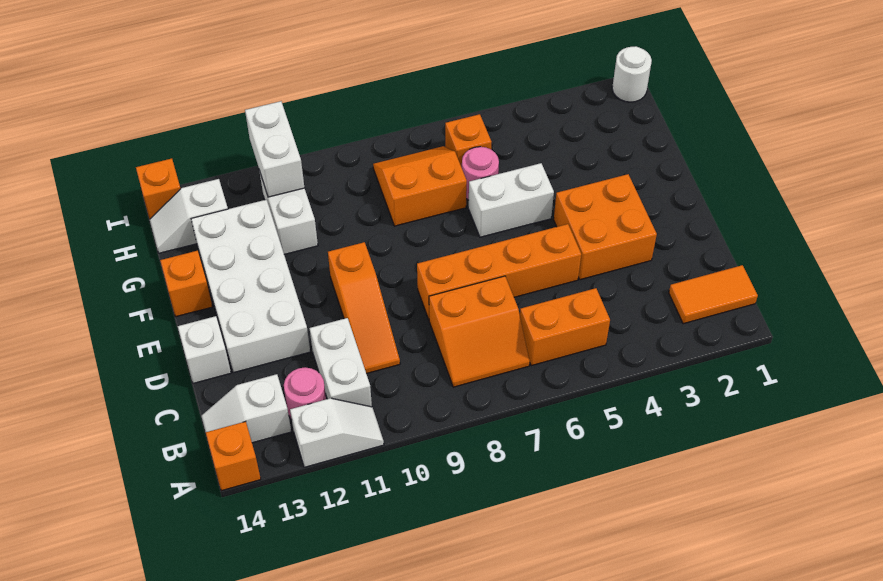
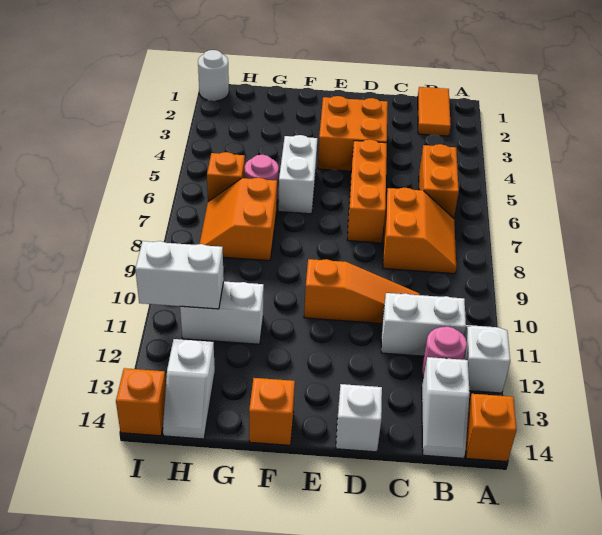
orange 1x4 brick [417,224,581,319] -> orange 1x3 brick [347,140,387,243]
white 2x4 brick [191,200,310,373] -> none

